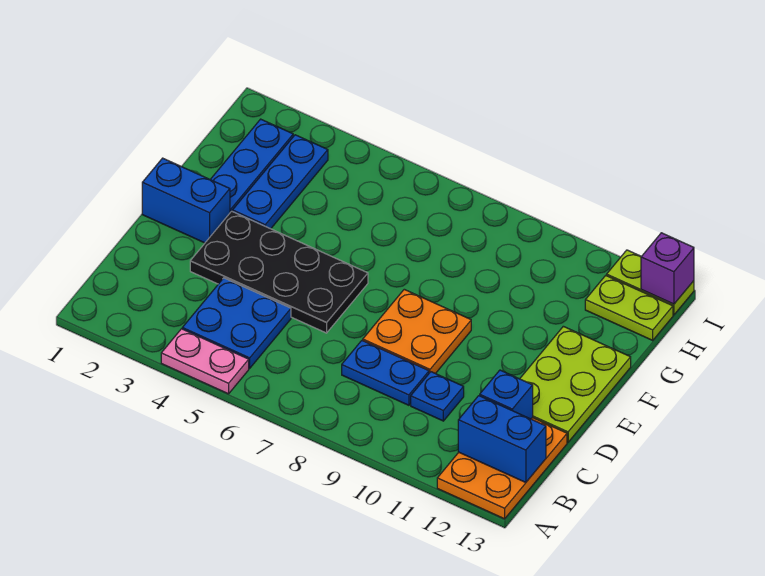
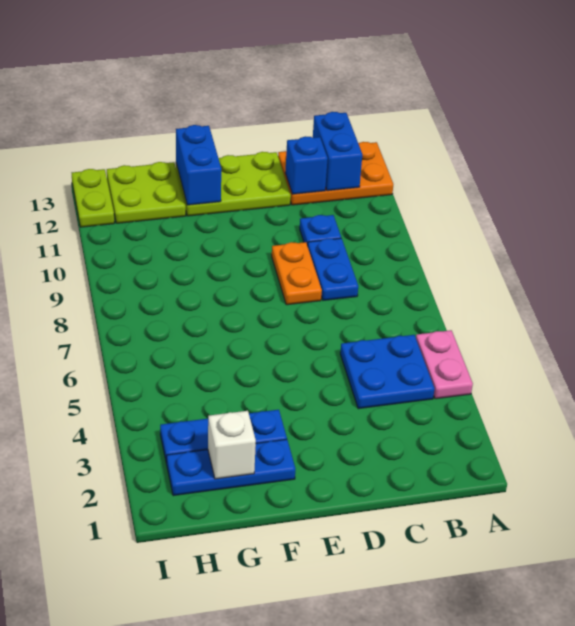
black 2x4 plate [190,211,368,333] -> none
orange 2x2 plate [363,289,471,374] -> orange 1x2 plate [272,242,322,305]
blue 1x2 brick [142,158,230,243] -> blue 1x2 brick moved to [176,125,221,205]
none -> white 1x1 brick [208,411,256,479]
lime 1x2 plate [585,276,673,340] -> lime 2x2 plate [107,162,186,223]
purple 1x1 brick [641,233,694,304] -> none

